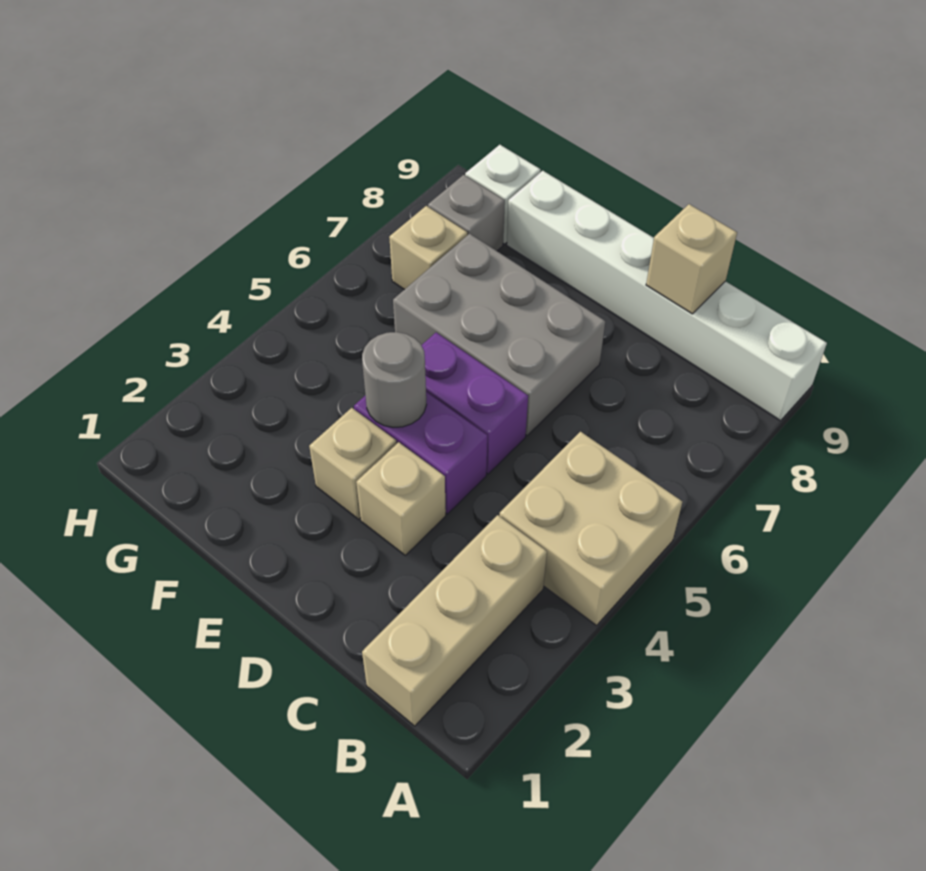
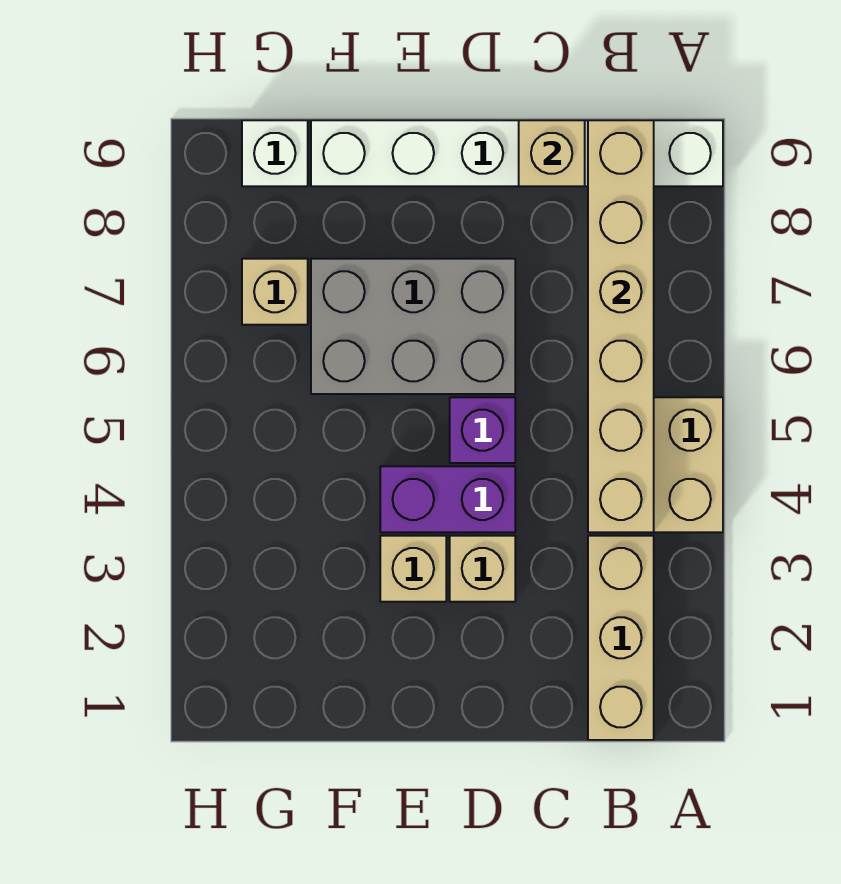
none -> tan 1x6 brick [588,120,654,532]
purple 1x2 brick [421,333,528,474] -> purple 1x1 brick [450,397,515,463]
grey 1x1 round brick [362,332,427,428] -> none
grey 1x1 brick [428,175,505,251] -> none

